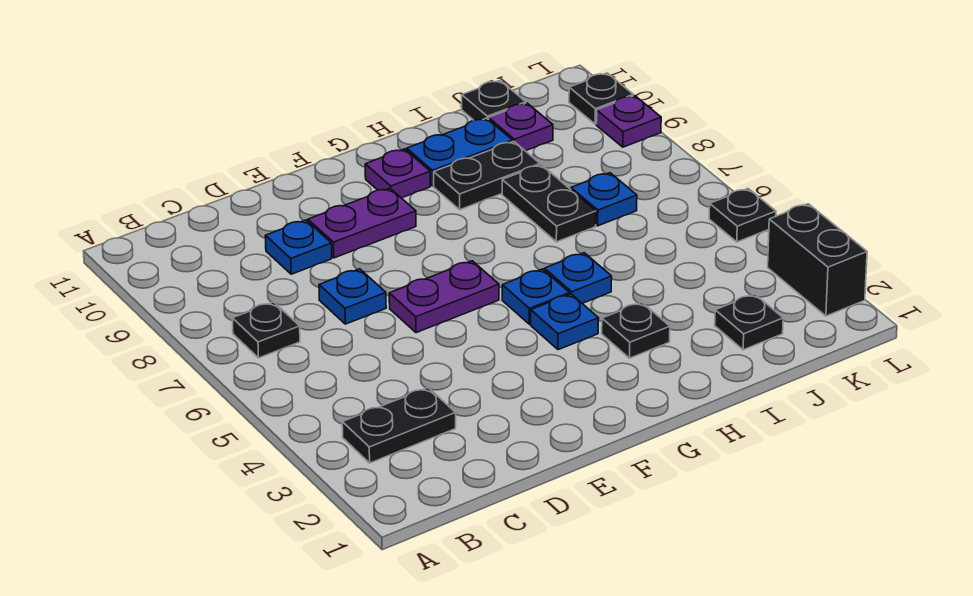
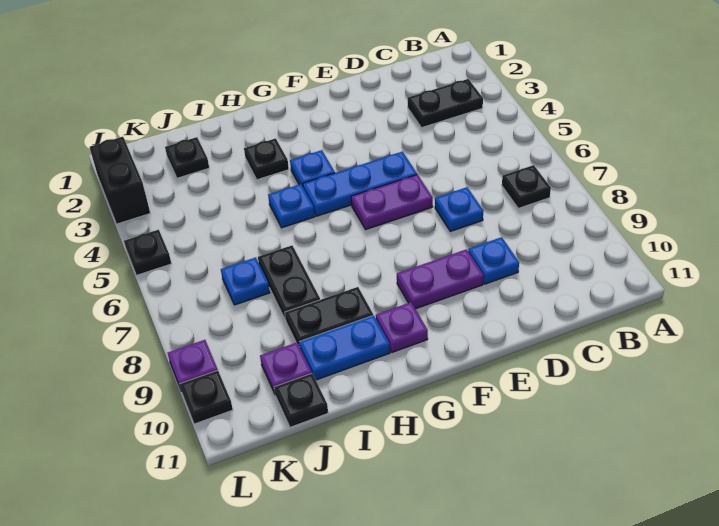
blue 1x1 plate [502,269,570,324] -> blue 1x3 plate [303,152,417,216]

